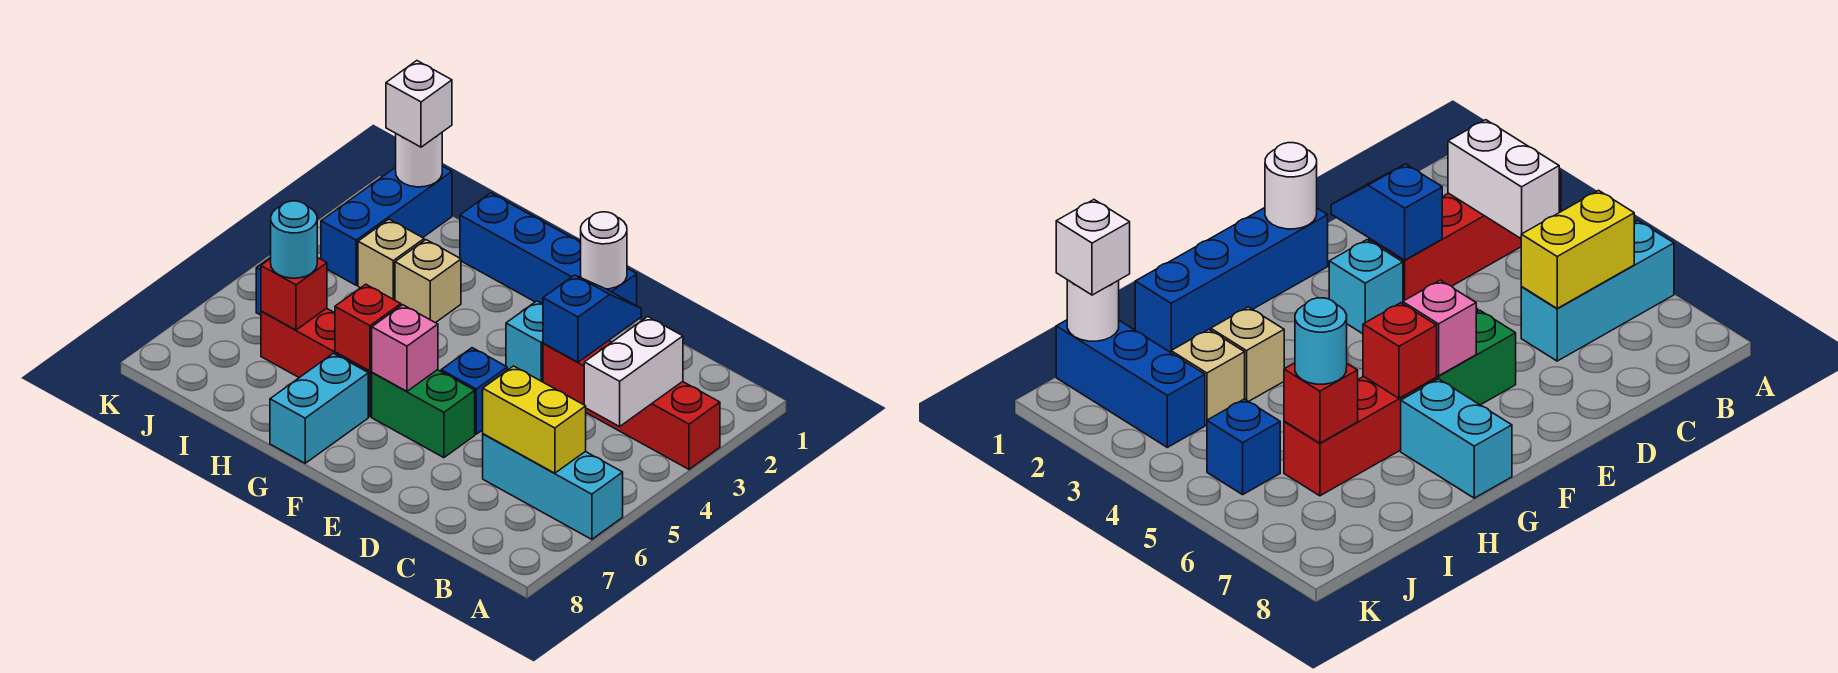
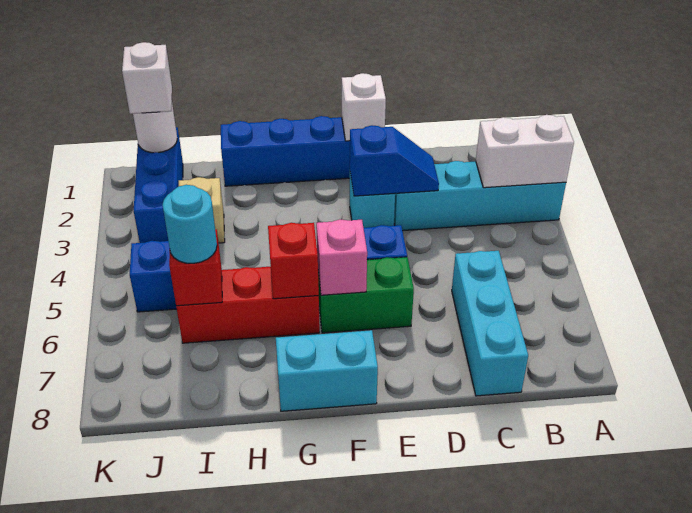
red 1x4 brick [543,341,720,469] -> cyan 1x4 brick [394,161,566,231]
cyan 1x3 brick [483,434,623,539] -> cyan 1x3 brick turned to [452,251,528,396]
white 1x2 brick [584,317,683,426] -> white 1x2 brick turned to [476,115,574,188]
yellow 1x2 brick [483,366,586,473] -> none
blue 1x2 slope [543,275,641,362] -> blue 1x2 slope turned to [350,125,439,196]
white 1x1 round brick [581,212,627,289] -> white 1x1 brick [342,73,386,141]
cyan 1x2 brick [270,353,368,463] -> cyan 1x2 brick turned to [276,330,378,411]
tan 1x1 brick [395,240,461,323] -> none

